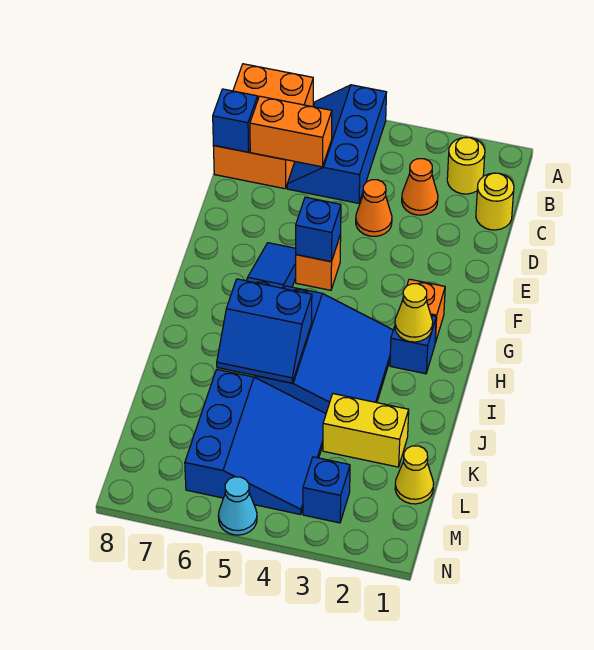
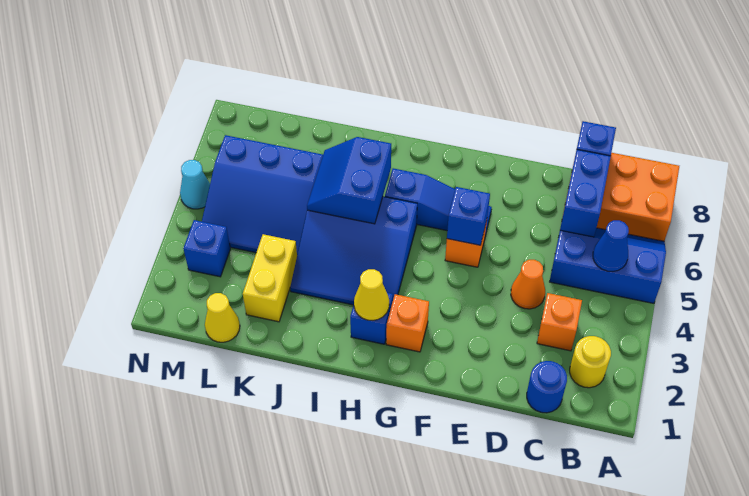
none -> blue 1x1 cone [593,220,629,272]
yellow 1x1 round brick [476,173,514,230] -> blue 1x1 round brick [527,361,567,413]
orange 1x1 cone [402,159,438,215] -> orange 1x1 brick [537,293,582,351]
orange 1x2 brick [250,96,332,167] -> blue 1x2 brick [560,150,611,237]

